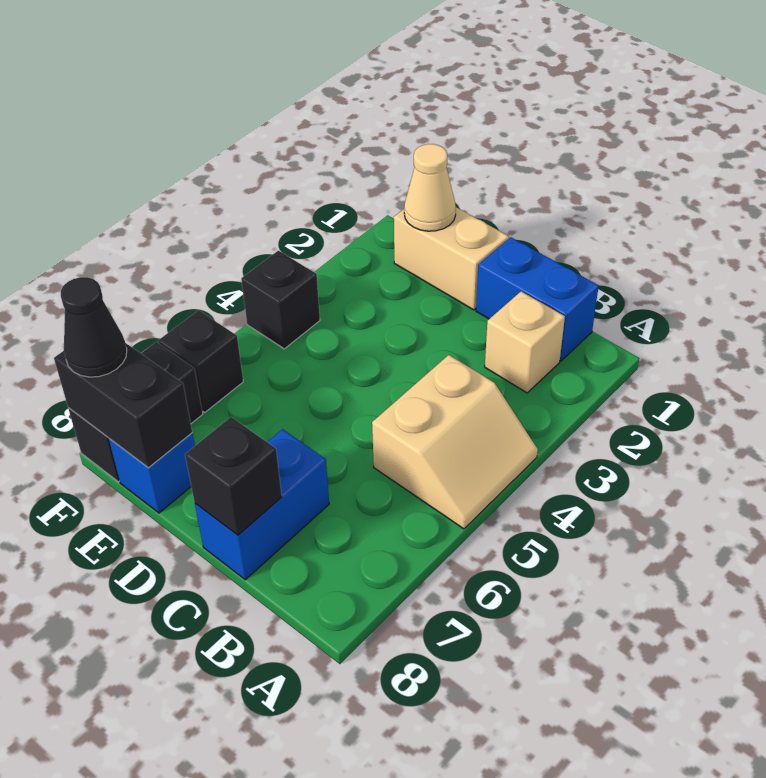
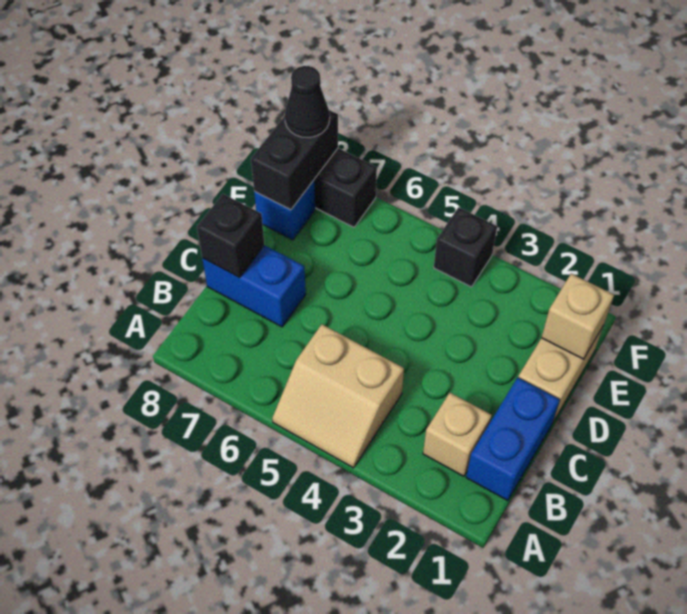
tan 1x1 cone [404,144,456,231] -> tan 1x1 brick [542,274,614,359]
black 1x1 brick [158,310,243,412] -> none

